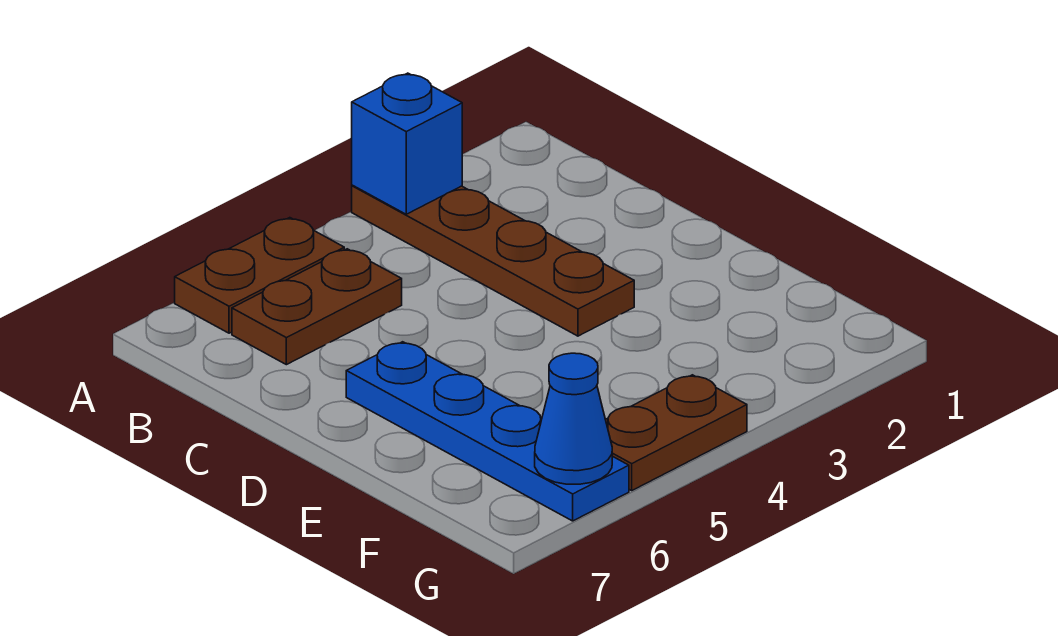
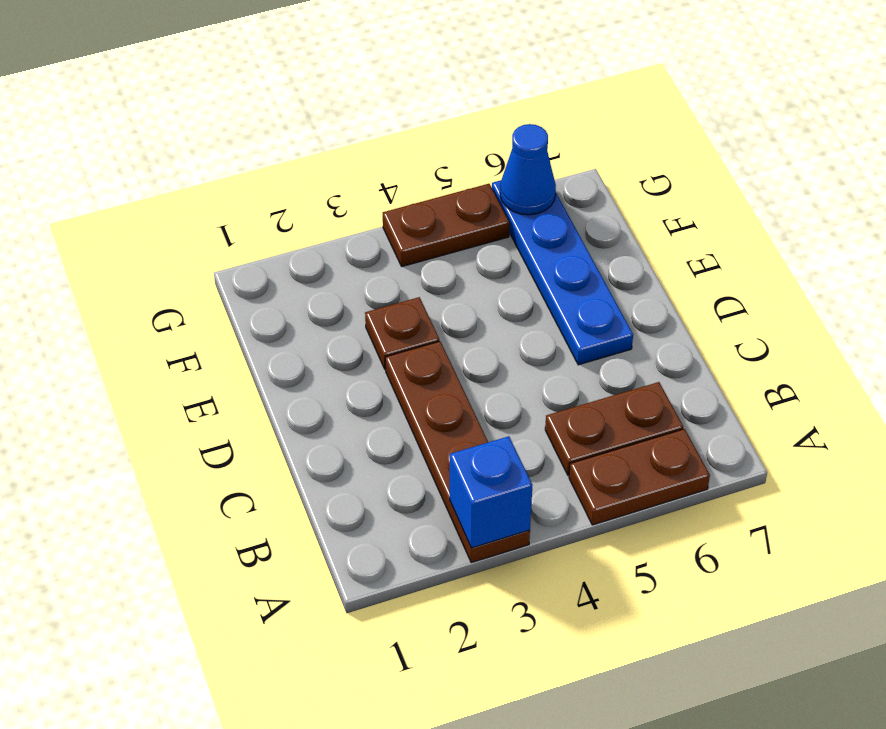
none -> brown 1x1 plate [365,297,439,369]

